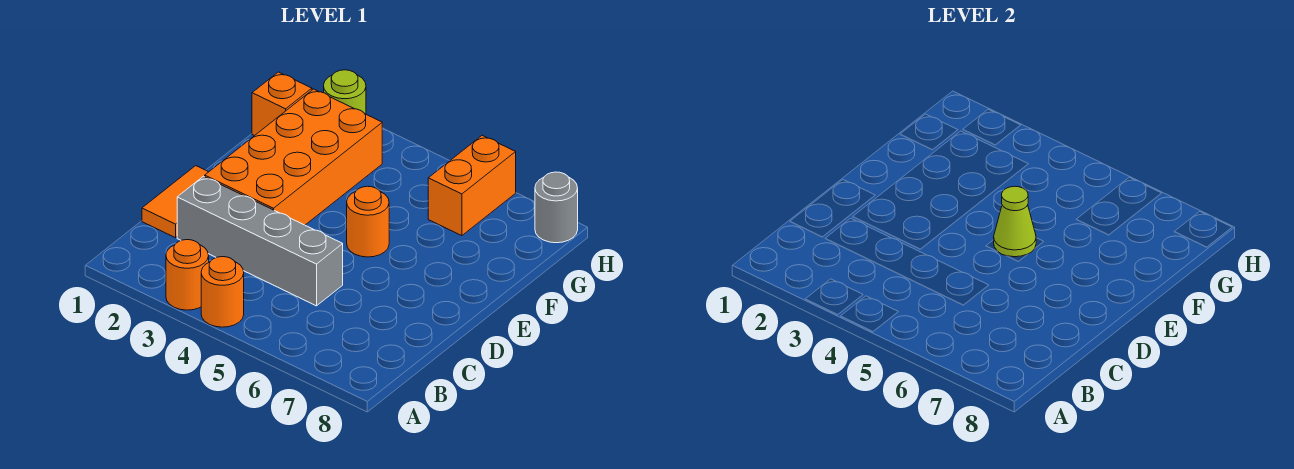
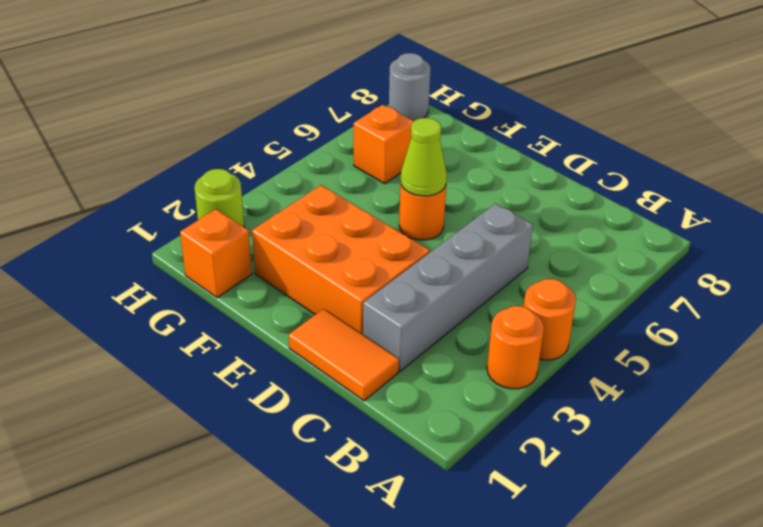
orange 2x4 brick [205,89,382,225] -> orange 2x3 brick [252,185,430,335]
orange 1x2 brick [428,136,516,236] -> orange 1x1 brick [354,105,414,184]

